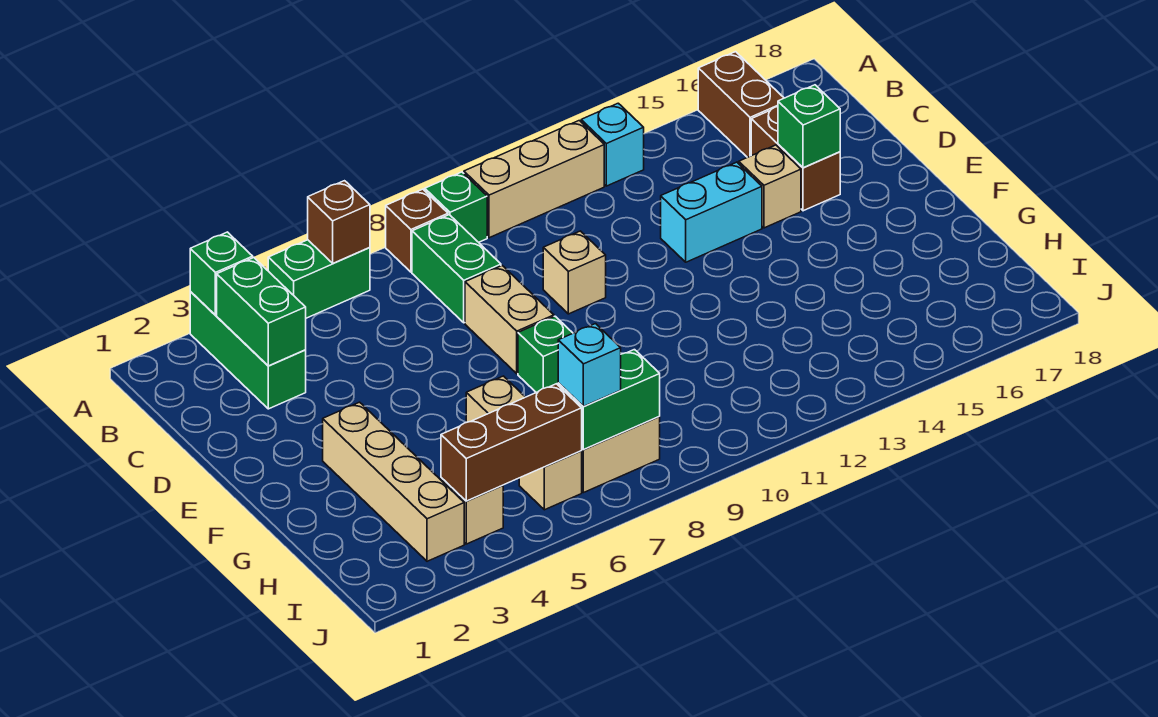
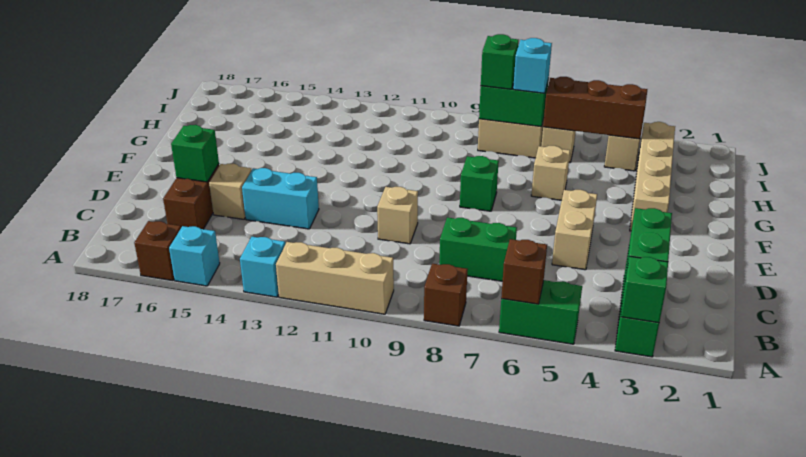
green 1x1 brick [425,172,487,242] -> green 1x1 brick moved to [481,34,519,89]
none -> cyan 1x1 brick [169,226,220,286]
brown 1x2 brick [698,52,784,157] -> brown 1x1 brick [134,221,181,281]
green 1x2 brick [412,215,501,323] -> green 1x2 brick turned to [439,218,517,281]
tan 1x2 brick [465,266,554,374] -> tan 1x2 brick moved to [552,190,597,270]

